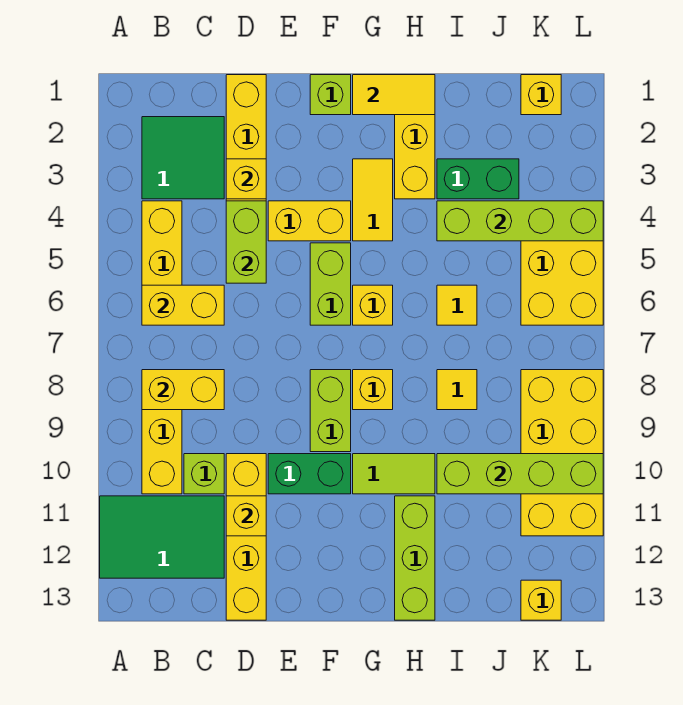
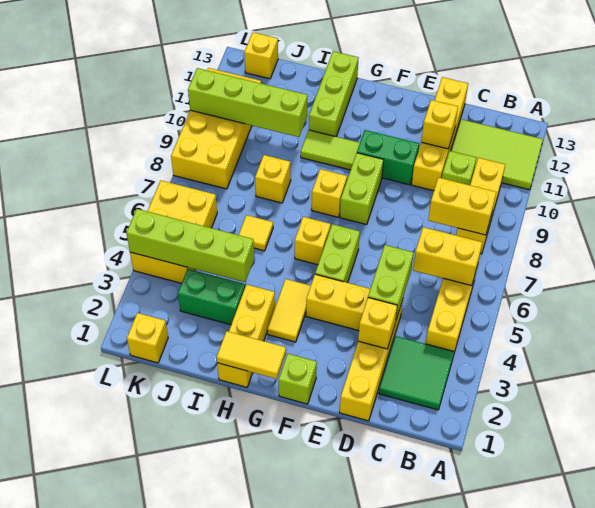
green 2x3 tile [100,496,224,578] -> lime 2x3 tile [451,119,543,190]
yellow 1x1 tile [437,370,477,410] -> yellow 1x1 brick [255,155,291,203]

